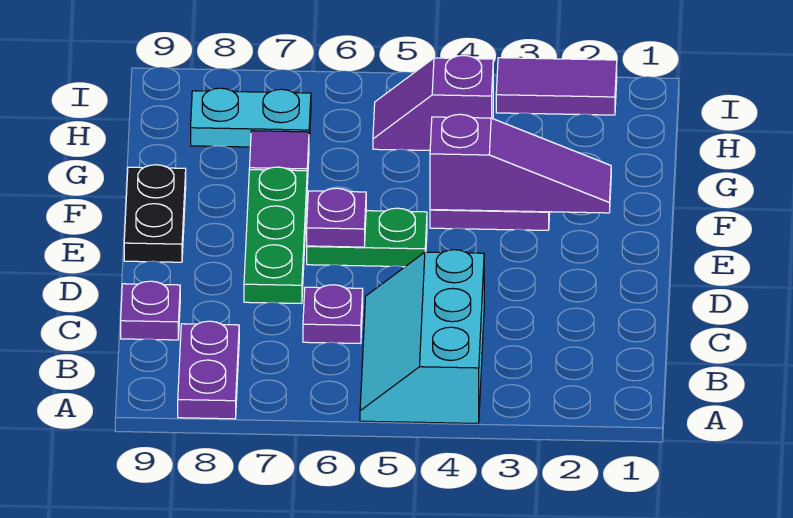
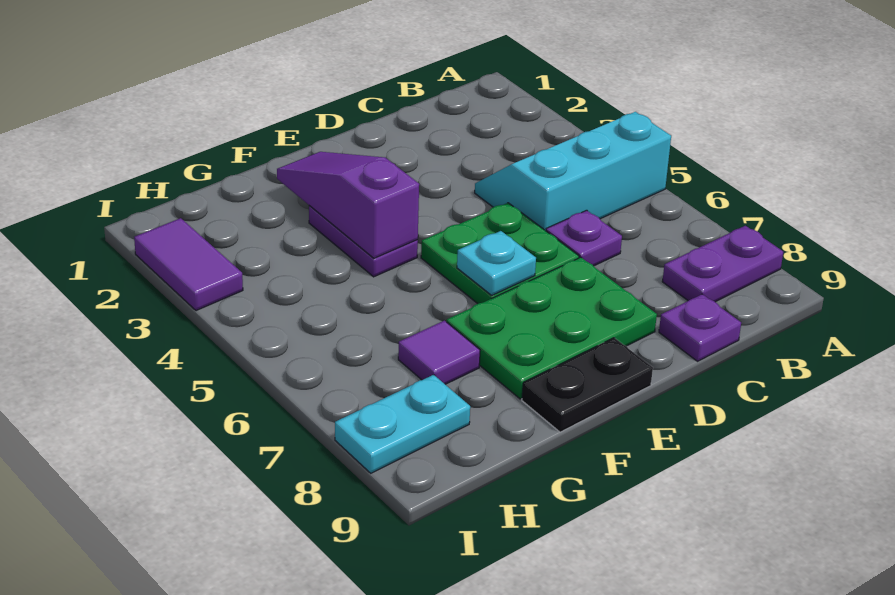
cyan 2x3 slope [360,250,484,423] -> cyan 2x3 slope turned to [475,112,671,231]
green 1x3 plate [244,167,307,304] -> green 2x3 plate [447,257,657,399]
green 1x2 plate [307,208,427,267] -> green 2x2 plate [421,203,579,304]
purple 1x1 plate [307,188,366,247] -> cyan 1x1 plate [457,231,536,295]
purple 1x2 slope [373,56,493,150] -> none
cyan 1x2 plate [191,88,311,147] -> cyan 1x2 plate turned to [335,375,470,473]

